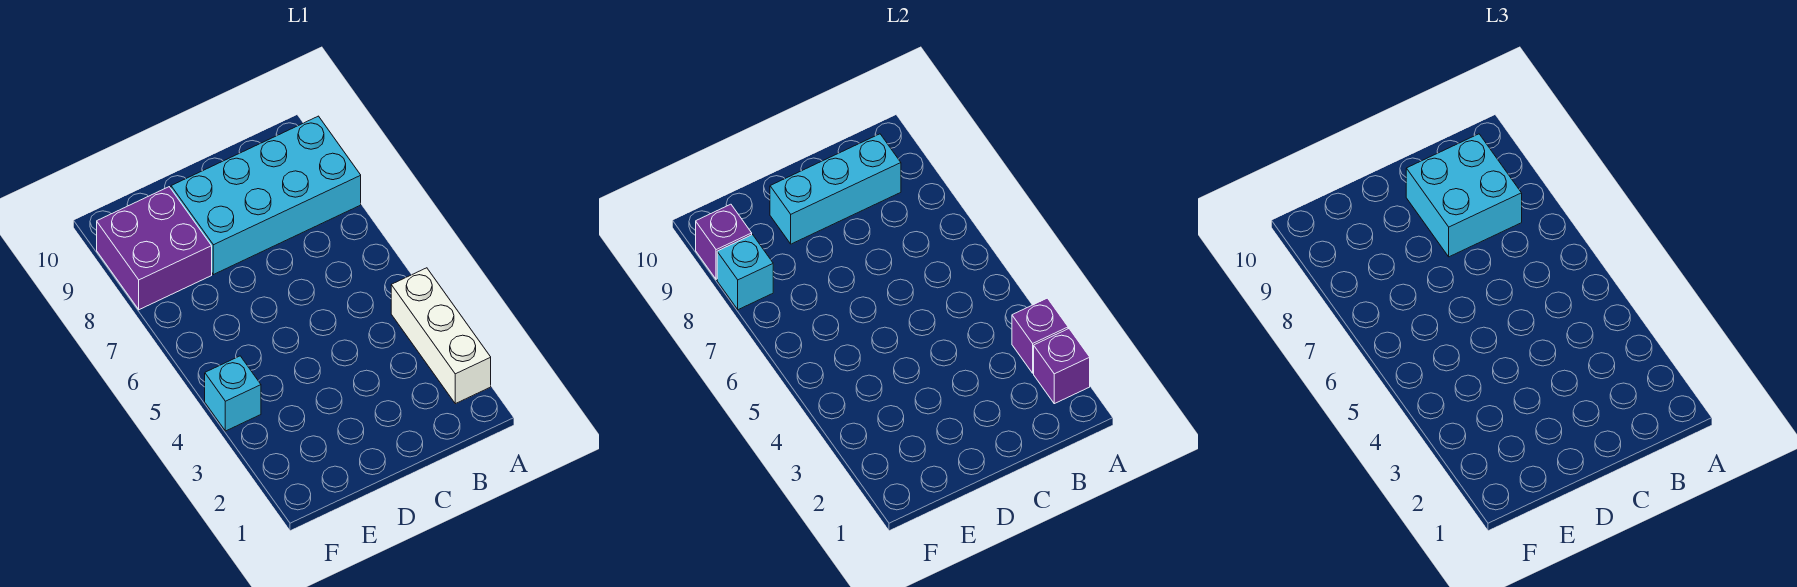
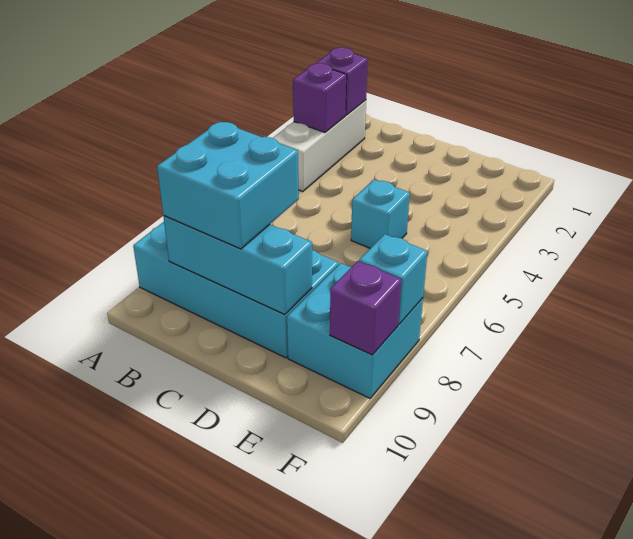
purple 2x2 brick [97,187,212,310] -> cyan 2x2 brick [287,263,423,398]
cyan 1x1 brick [205,356,261,431] -> cyan 1x1 brick moved to [351,179,410,248]

